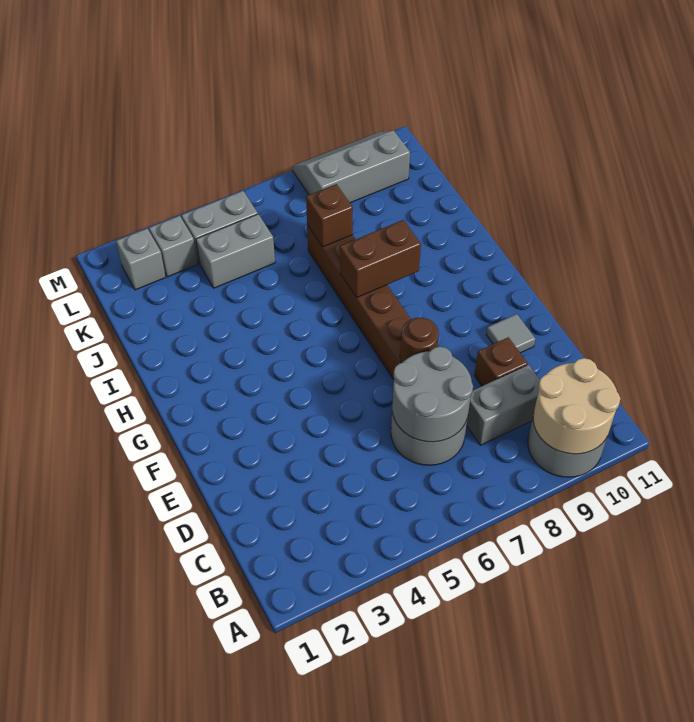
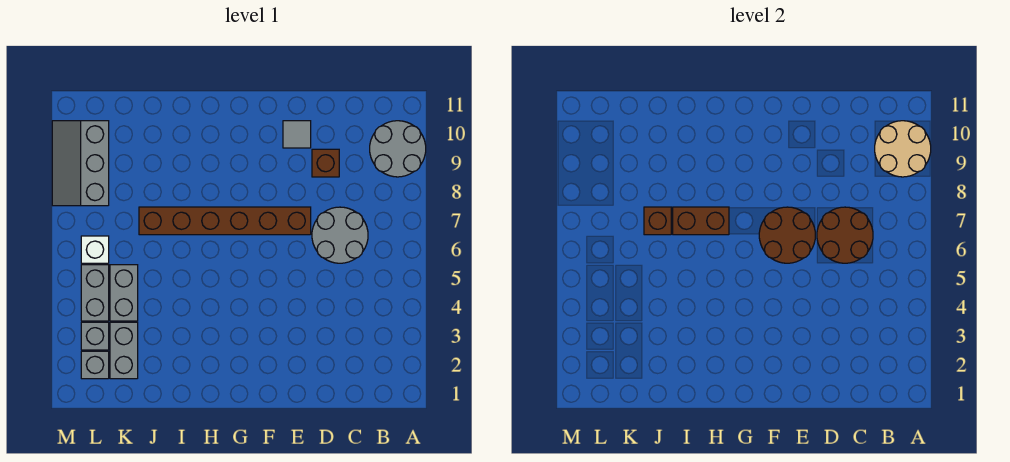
grey 2x2 round brick [392,347,473,442] -> brown 2x2 round brick [817,207,873,263]
grey 1x2 brick [467,365,540,445] -> grey 1x2 brick moved to [110,322,138,379]
brown 1x1 round brick [400,318,439,363] -> brown 2x2 round brick [759,207,815,263]
brown 1x2 brick [340,220,421,297] -> brown 1x2 brick turned to [673,207,729,235]
none -> white 1x1 brick [81,236,109,263]

